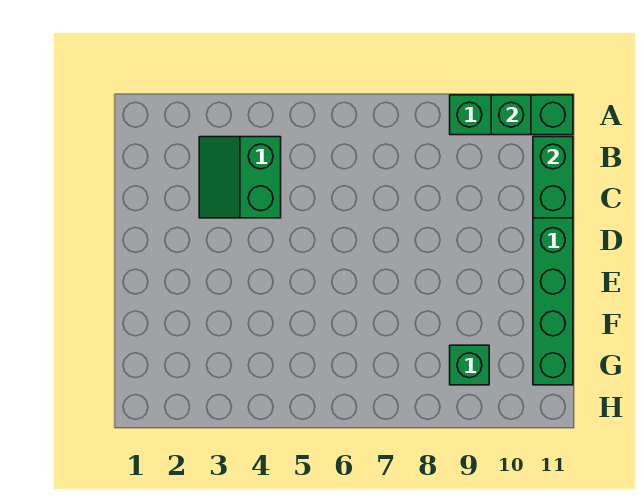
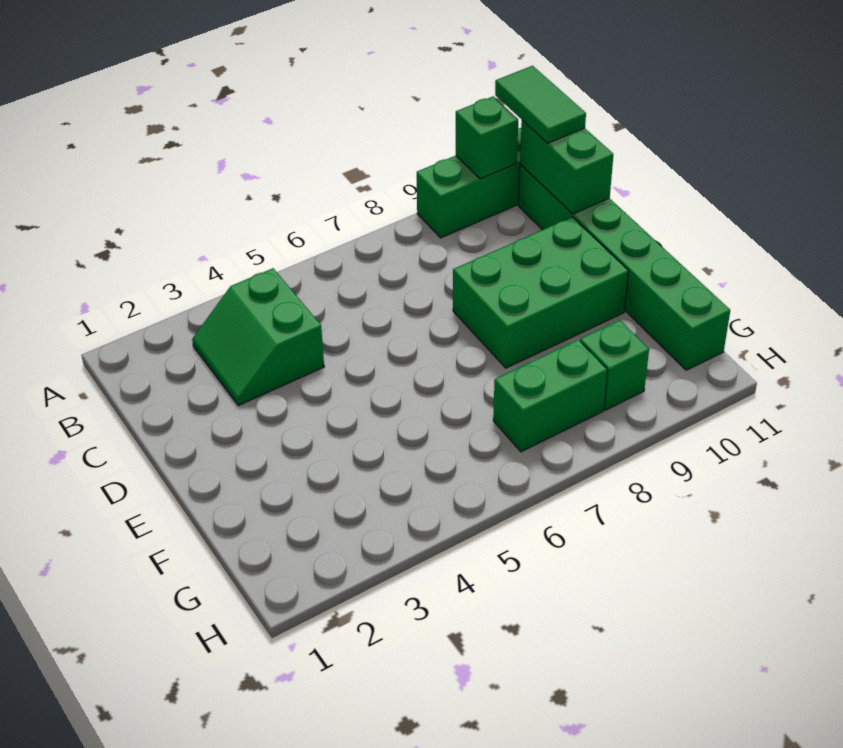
none -> green 1x2 tile [495,66,586,143]
none -> green 2x3 brick [453,217,628,368]
none -> green 1x2 brick [493,340,607,452]

